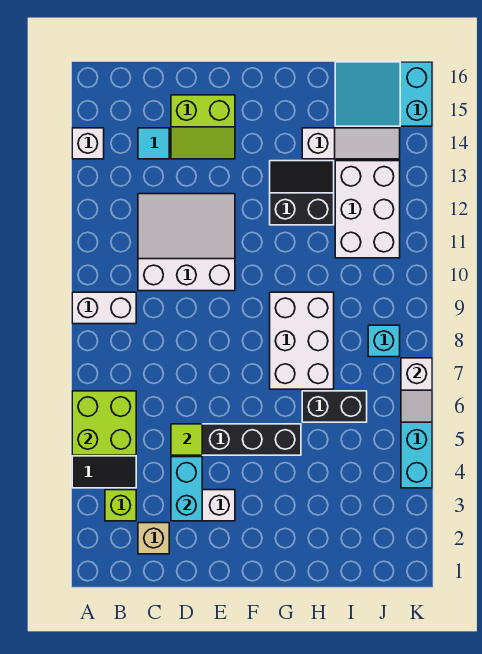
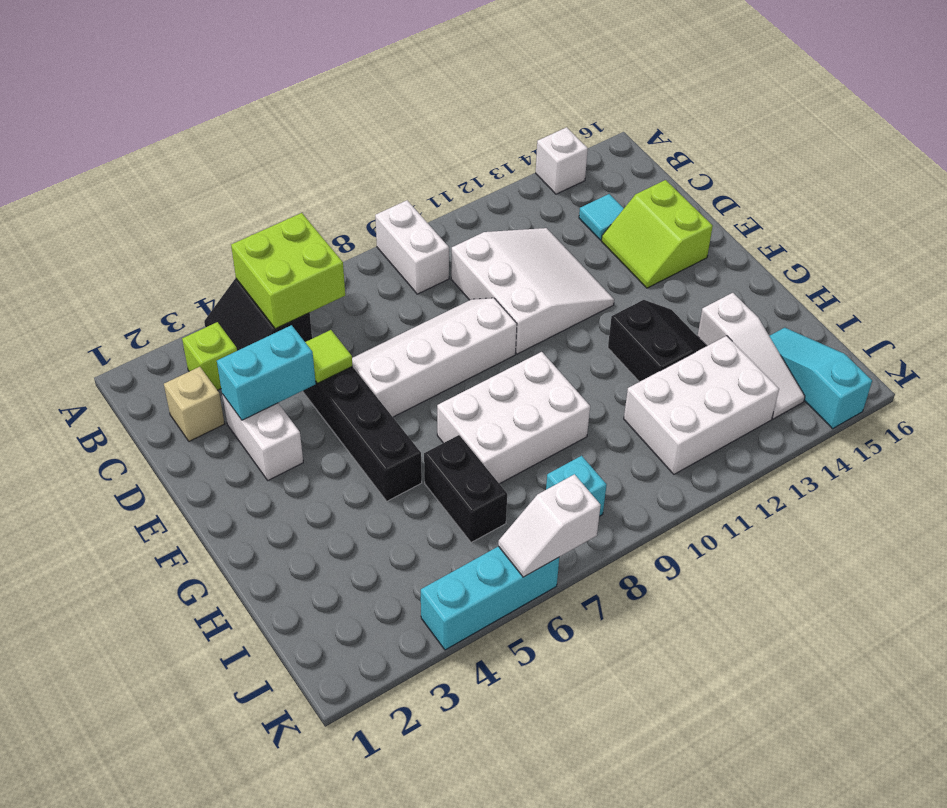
none -> white 2x4 slope [352,298,517,417]
cyan 2x3 slope [335,62,432,126] -> cyan 1x3 slope [770,328,872,429]

